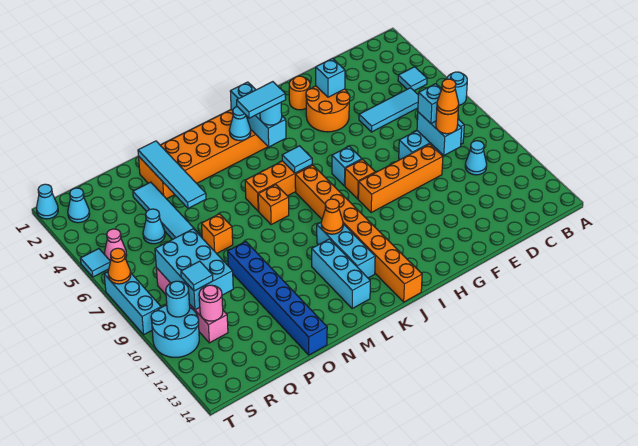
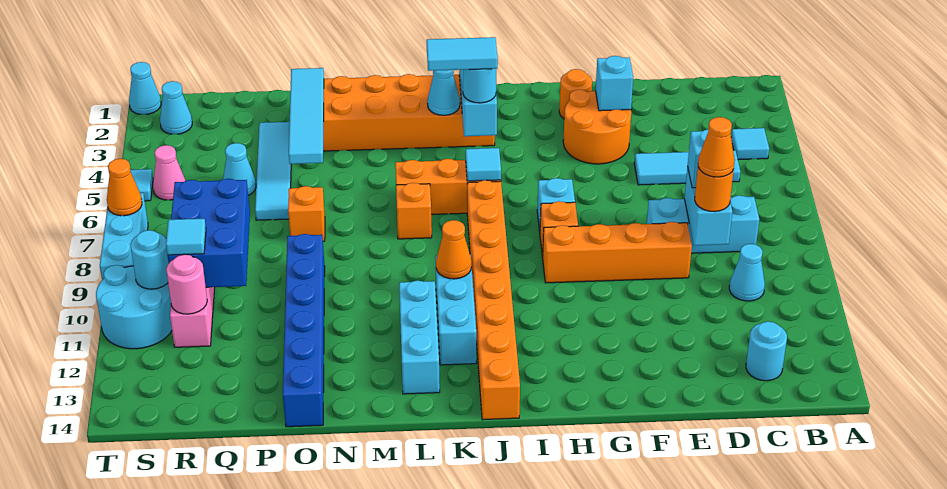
cyan 1x1 round brick [447,72,467,105] -> cyan 1x1 round brick moved to [746,321,787,381]
cyan 2x3 brick [155,229,233,310] -> blue 2x3 brick [168,179,250,287]

